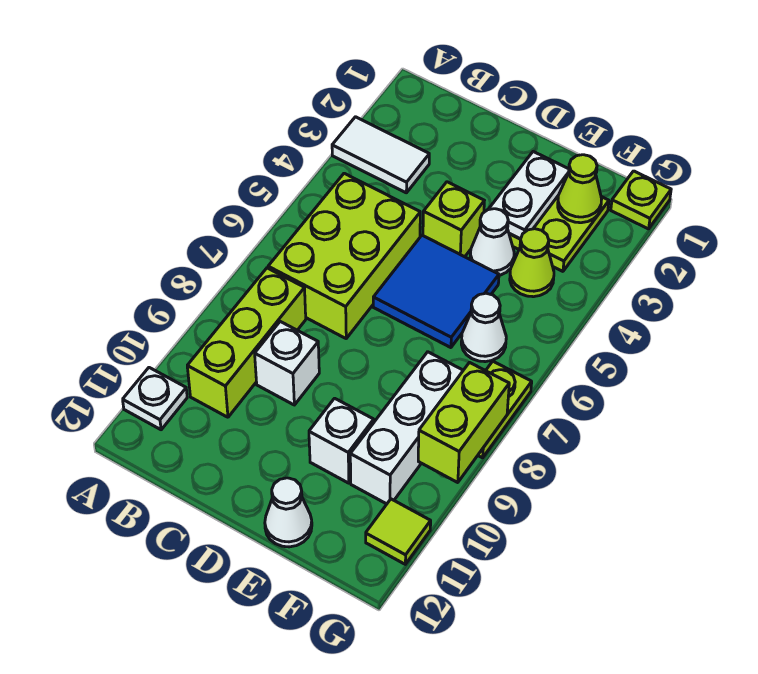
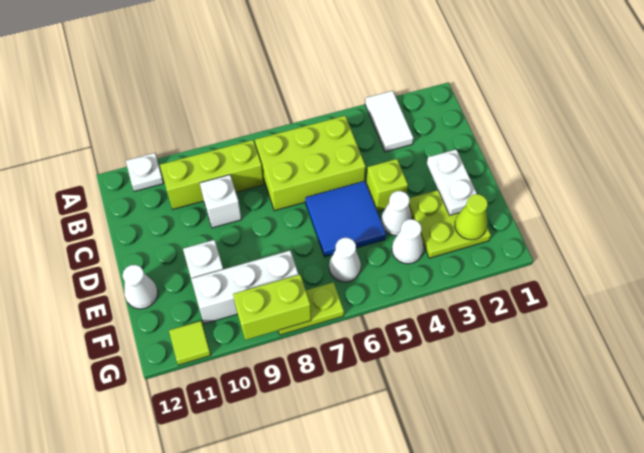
white 1x2 plate [488,152,569,239] -> white 1x2 plate turned to [427,150,477,215]
lime 1x1 cone [510,229,554,297] -> white 1x1 cone [392,219,424,264]
lime 1x1 plate [611,171,671,229] -> none

